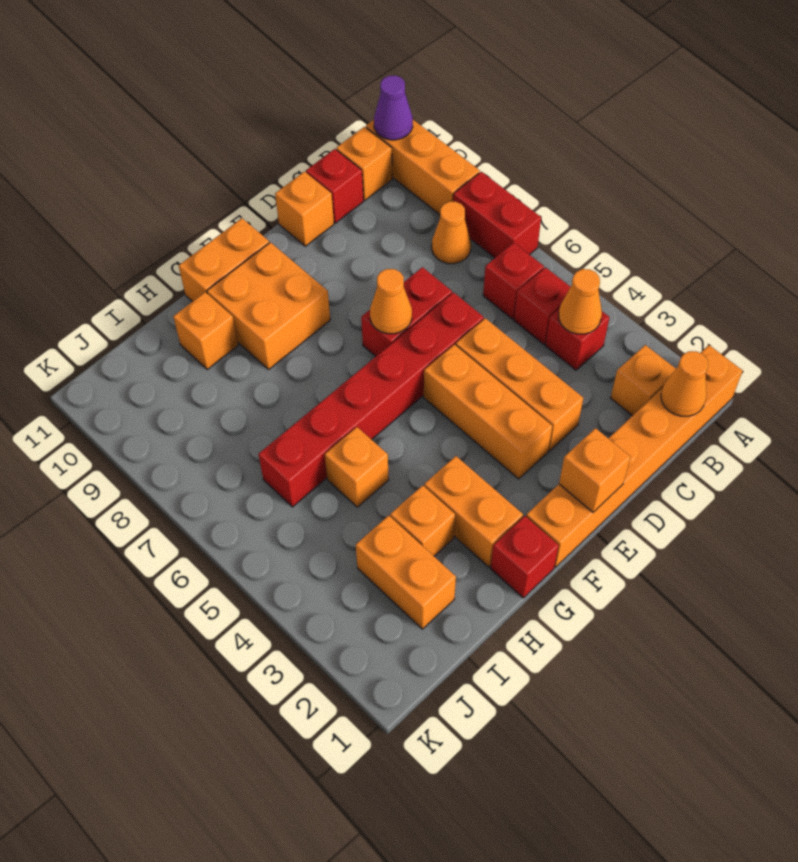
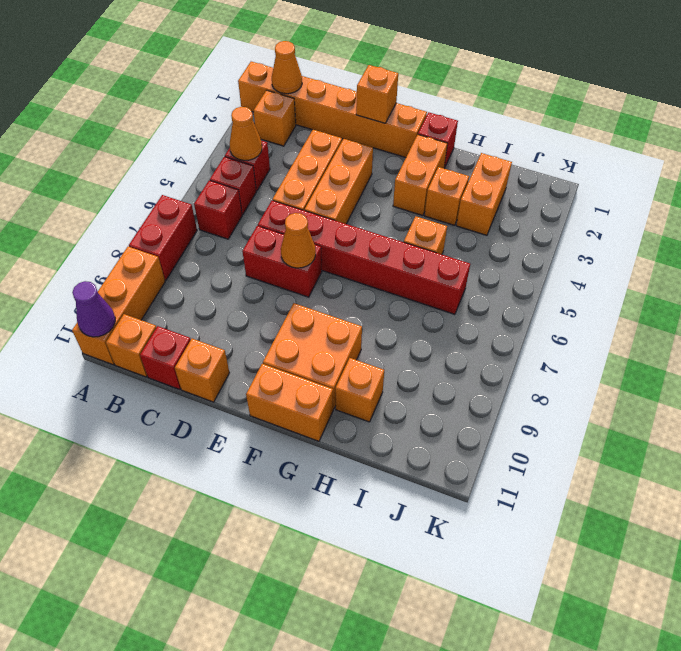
orange 1x1 cone [432,202,471,264] -> none

